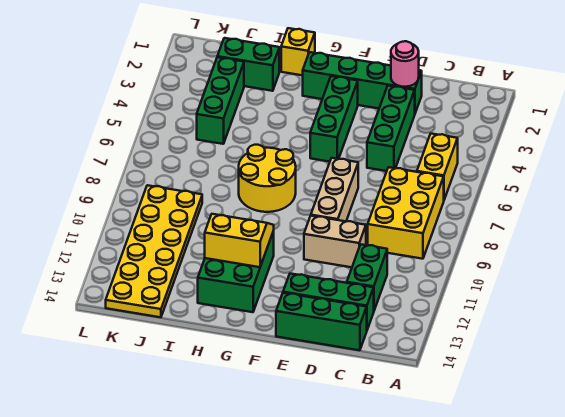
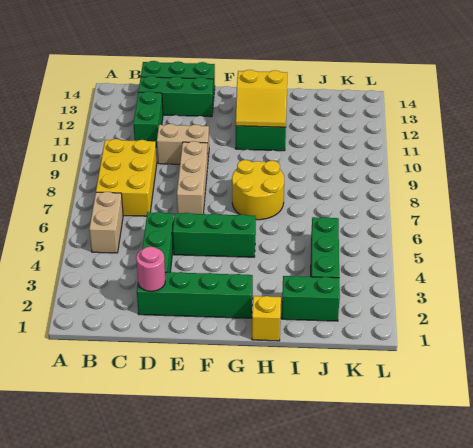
yellow 1x2 brick [417,134,458,200] -> tan 1x2 brick [89,192,123,253]
green 1x3 brick [310,76,358,162] -> green 1x3 brick turned to [173,213,256,257]
yellow 2x6 plate [106,185,202,317] -> none

